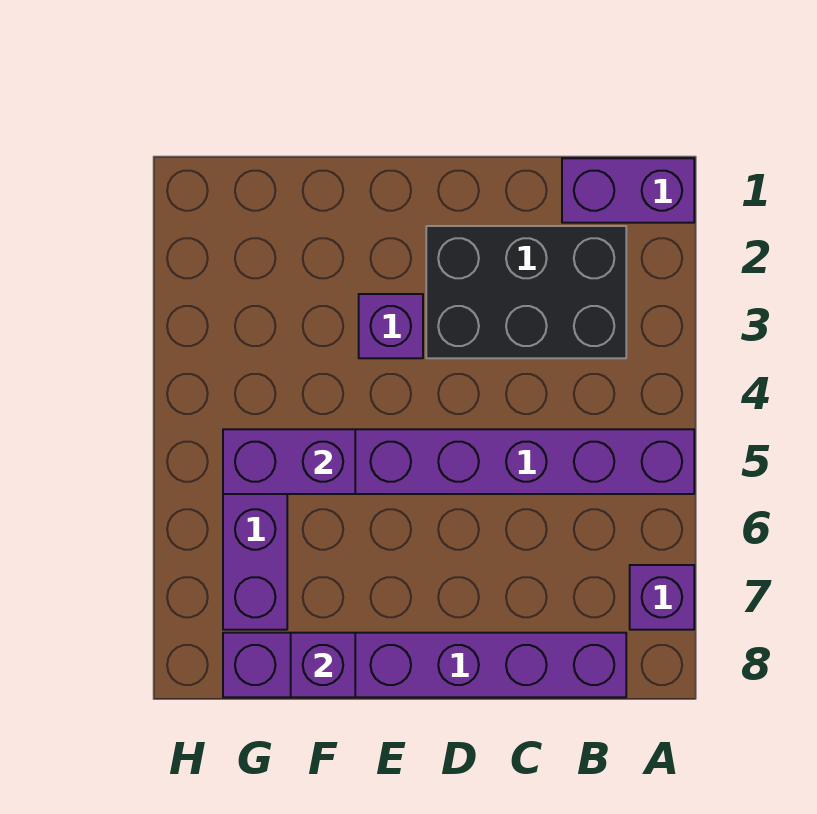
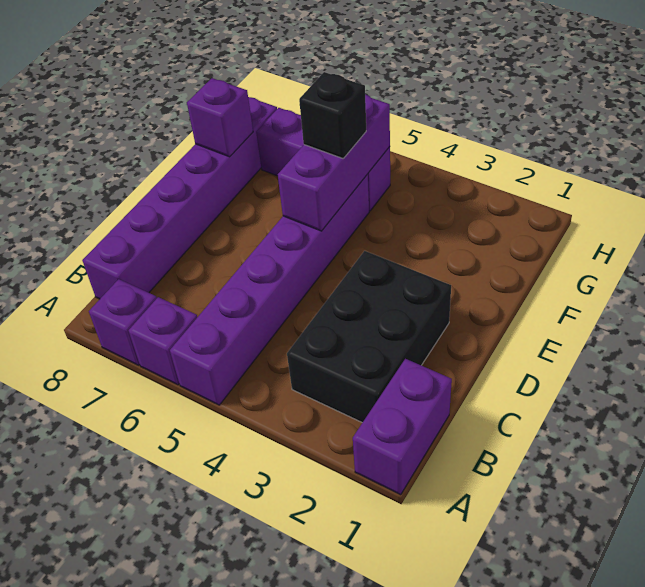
purple 1x1 brick [359,294,423,358] -> purple 1x1 brick moved to [129,297,197,385]
purple 1x2 brick [223,429,355,494] -> purple 1x3 brick [278,94,390,231]
none -> black 1x1 brick [299,72,366,159]

